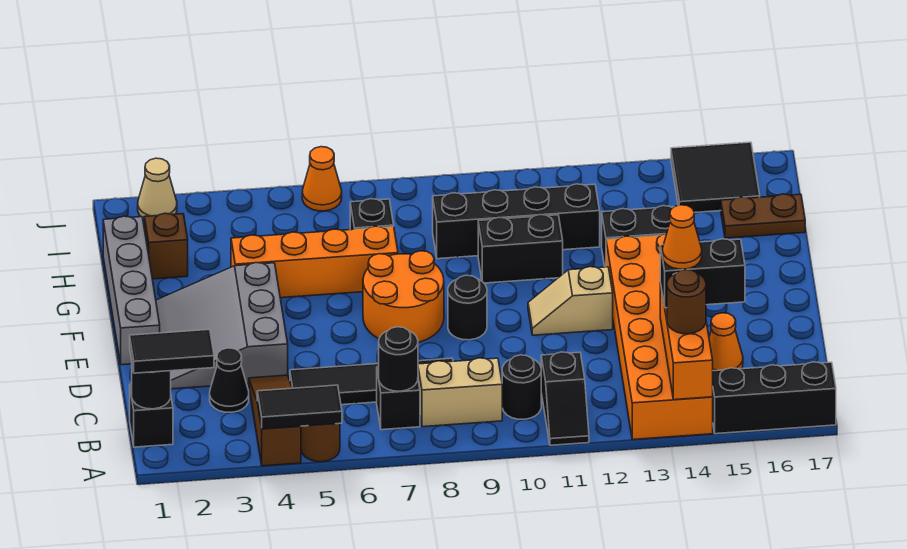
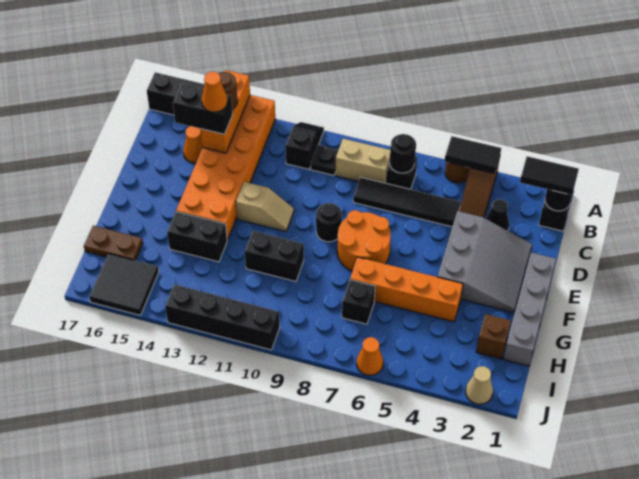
black 1x1 round brick [502,355,541,419] -> black 1x1 plate [311,145,338,175]
black 1x4 brick [433,184,600,259] -> black 1x4 brick moved to [165,284,280,350]

